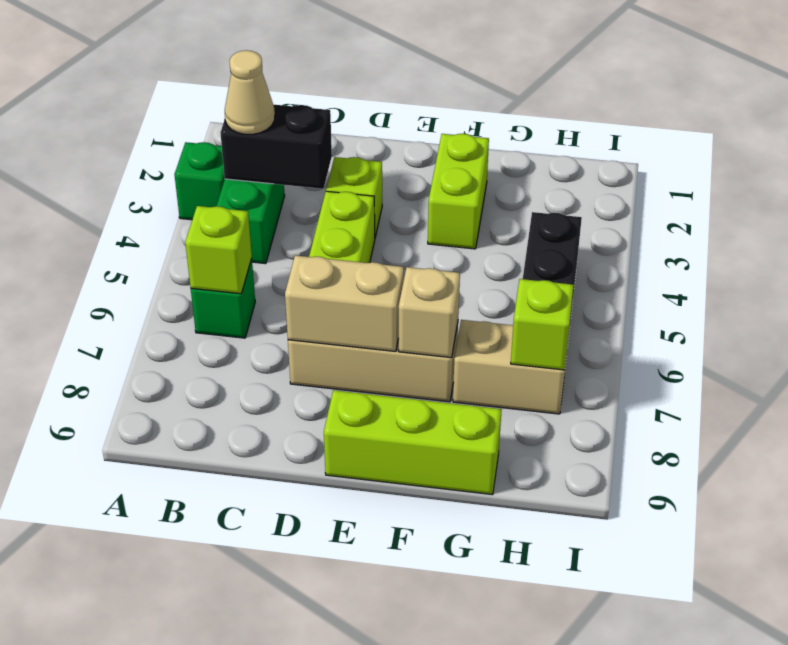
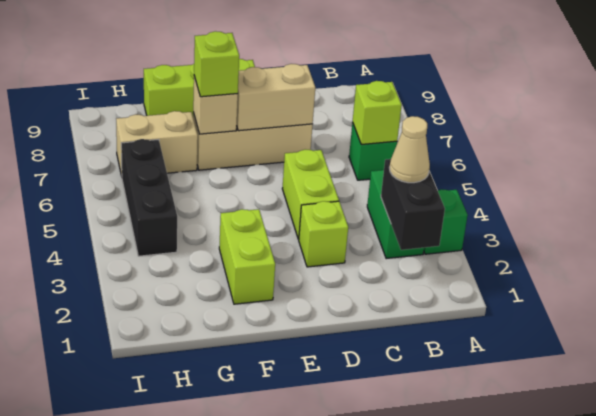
black 1x2 brick [221,105,332,189] -> black 1x2 brick turned to [381,159,445,250]
lime 1x1 brick [511,279,574,370] -> lime 1x1 brick moved to [194,31,239,97]

